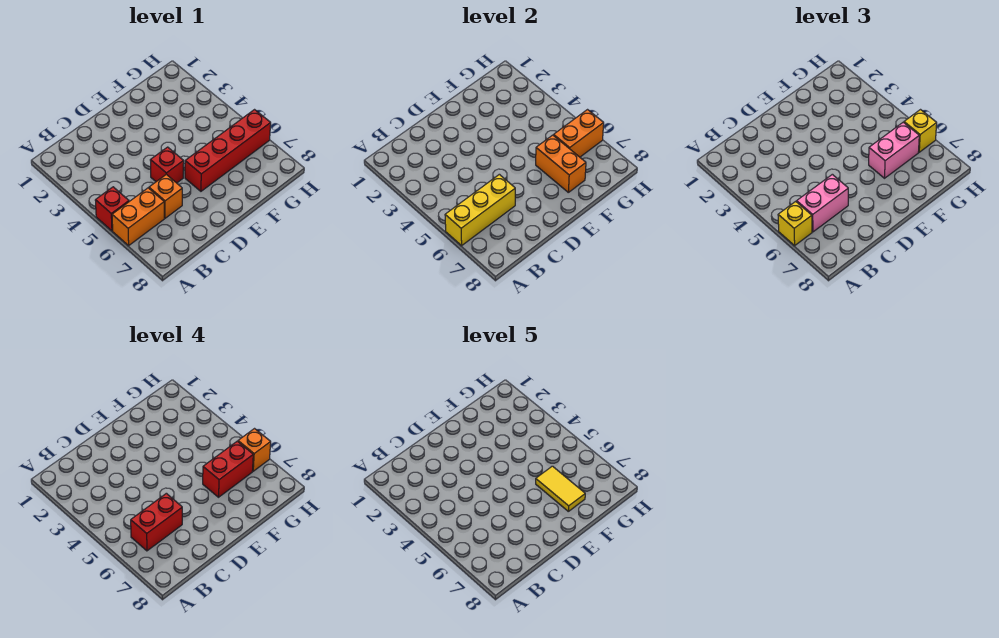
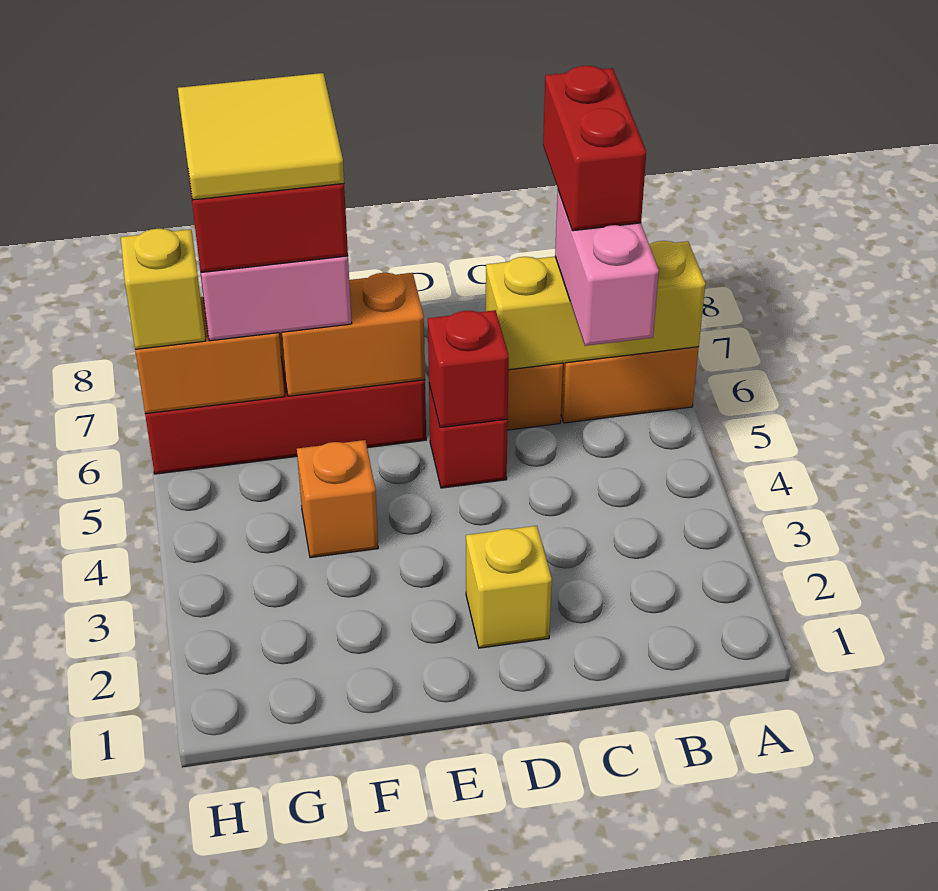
red 1x1 brick [95,187,129,231] -> red 1x1 brick moved to [428,310,509,428]
yellow 1x1 brick [778,201,812,245] -> yellow 1x1 brick moved to [466,526,552,648]
pink 1x2 brick [797,174,848,232] -> pink 1x2 brick turned to [555,191,659,346]
red 1x2 brick [131,493,182,551] -> red 1x2 brick turned to [543,66,646,231]
orange 1x2 brick [536,135,586,192] -> orange 1x2 brick turned to [279,273,425,396]
yellow 1x2 tile [536,466,585,511] -> yellow 2x2 tile [178,73,344,200]
orange 1x1 brick [238,429,271,471] -> orange 1x1 brick moved to [297,440,378,558]

